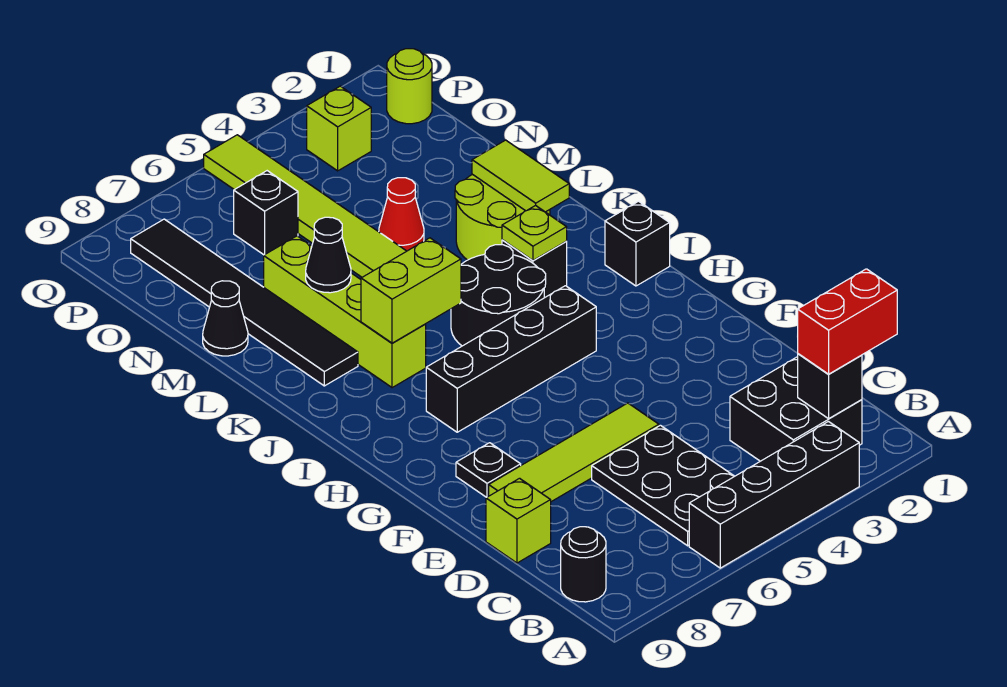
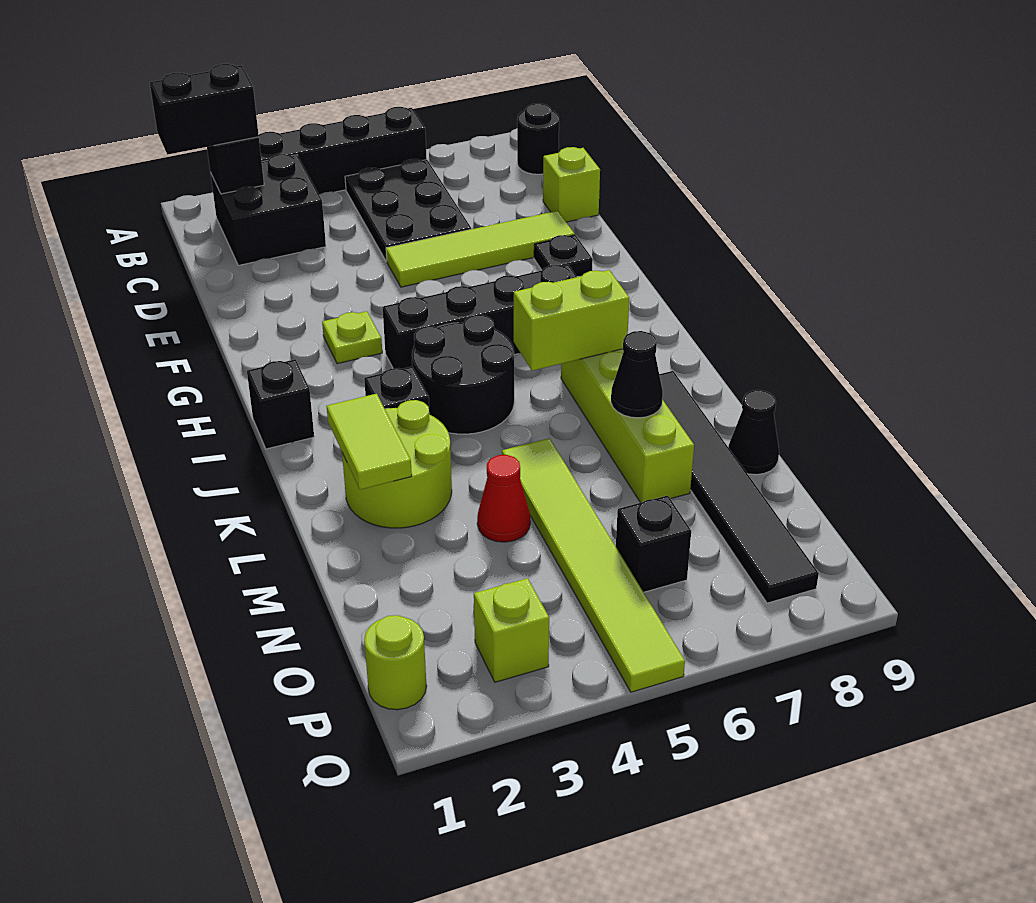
red 1x2 brick [798,269,897,374] -> black 1x2 brick [150,64,259,155]
lime 1x1 plate [502,205,567,260] -> lime 1x1 plate moved to [322,311,382,364]

